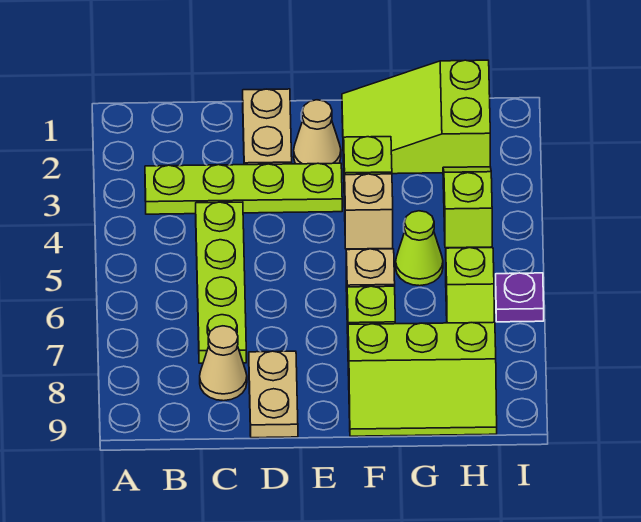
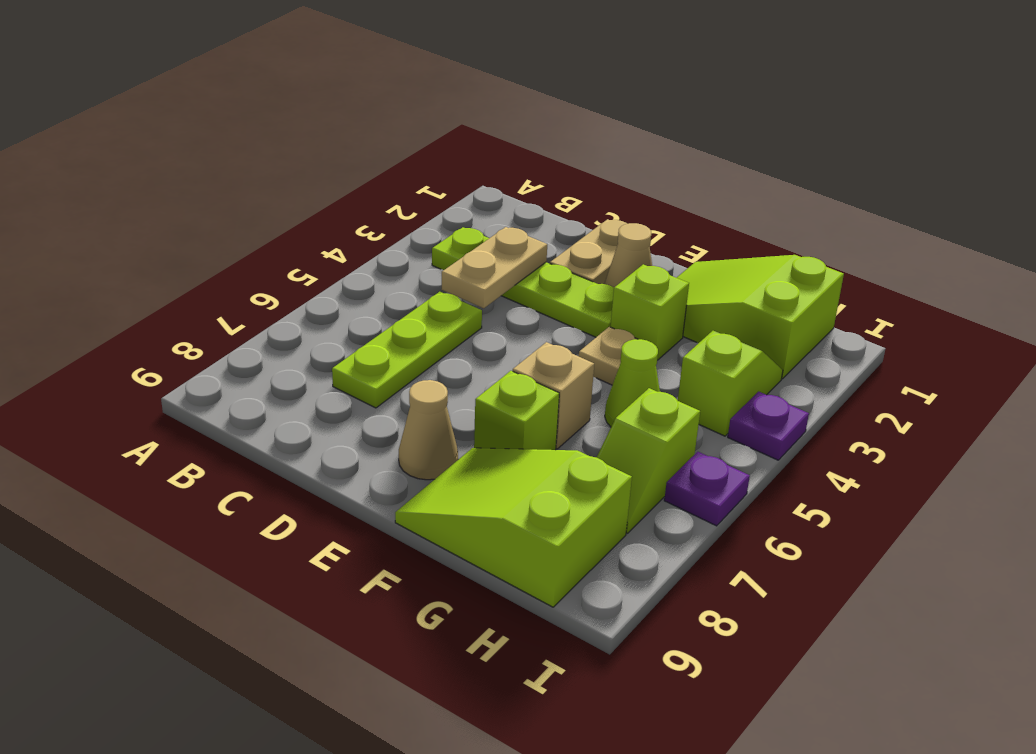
lime 1x4 plate [196,202,246,363] -> lime 1x3 plate [332,292,482,408]
tan 1x1 cone [200,326,247,401] -> tan 1x1 cone moved to [399,380,458,480]
tan 1x2 plate [249,351,298,438] -> tan 1x2 plate moved to [442,227,547,308]
tan 1x1 brick [345,174,393,249] -> tan 1x1 plate [579,327,637,385]
lime 2x3 slope [348,322,497,436] -> lime 2x3 slope turned to [395,448,632,607]
none -> purple 1x1 plate [728,392,809,460]

